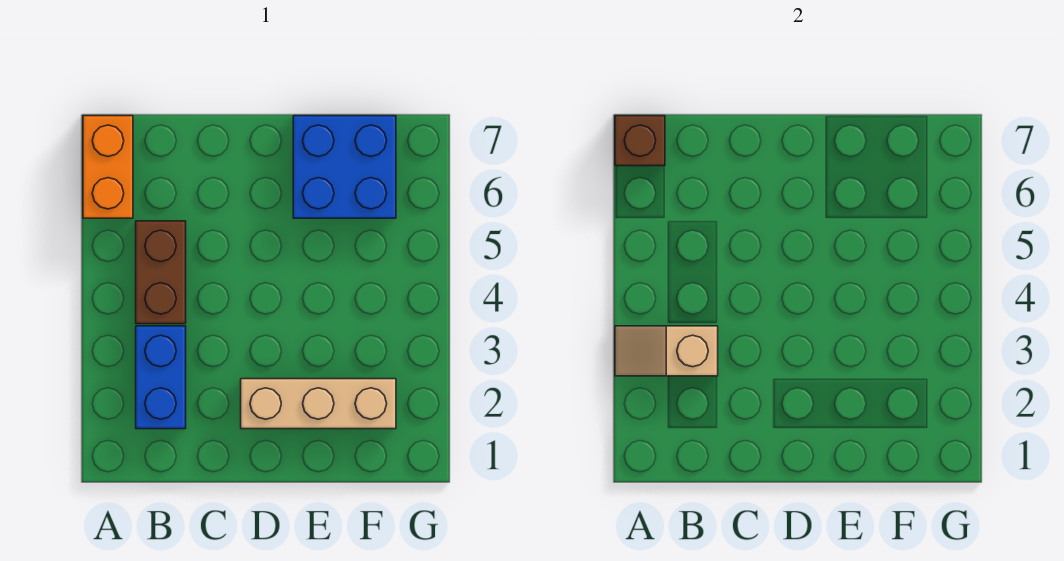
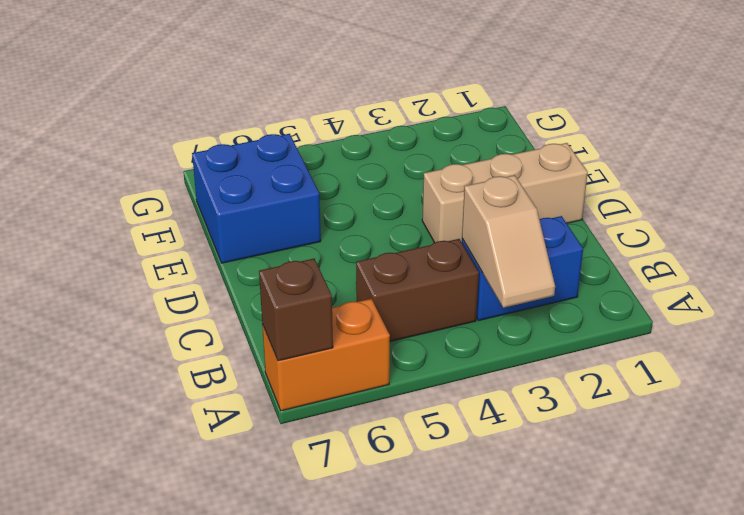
tan 1x3 brick [241,379,396,429] -> tan 1x3 brick turned to [422,143,588,243]

